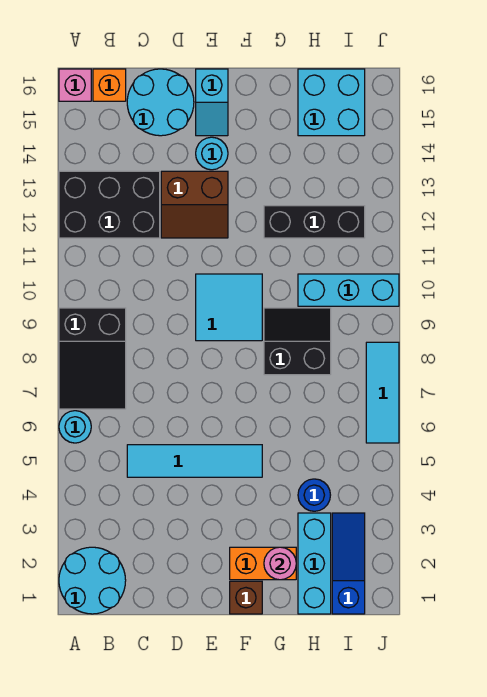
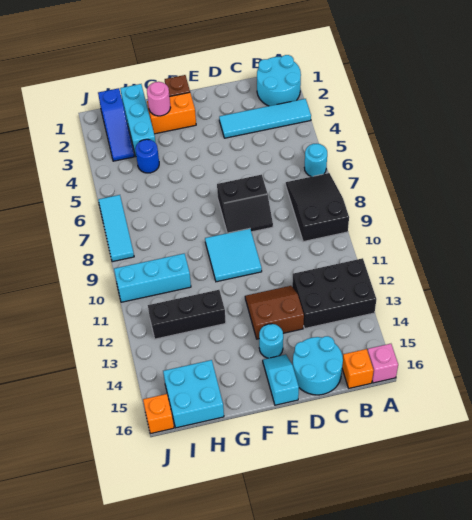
cyan 1x4 tile [127,445,262,477] -> cyan 1x4 tile moved to [219,99,311,138]
black 2x2 slope [264,308,331,375] -> black 2x2 slope moved to [217,175,273,233]
none -> orange 1x1 brick [143,394,174,434]

